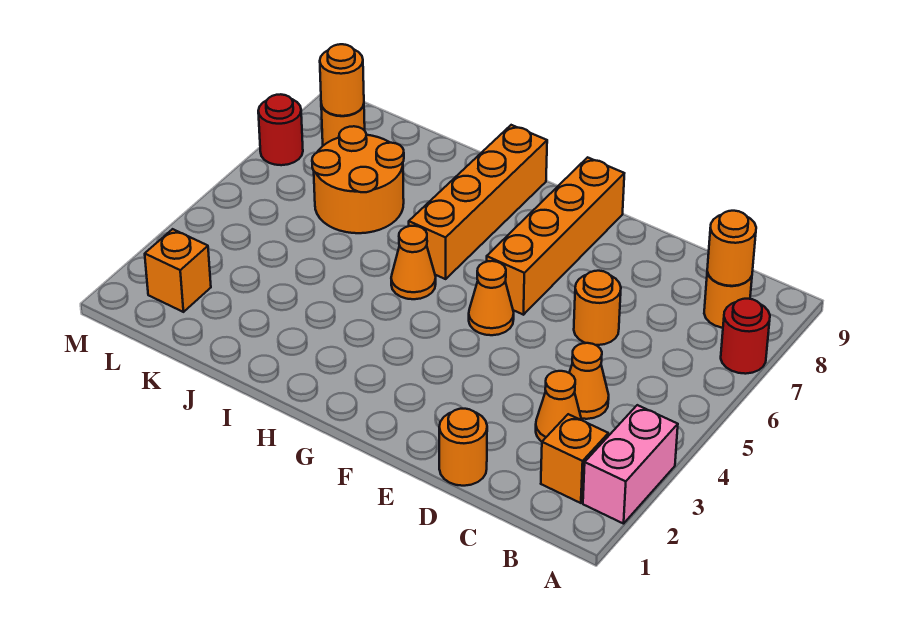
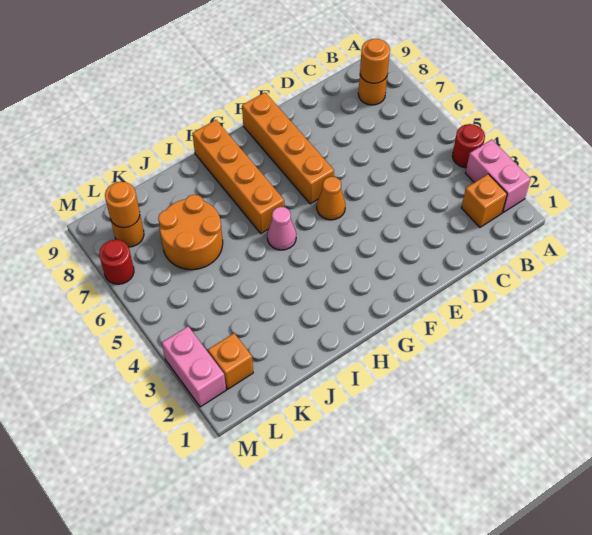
red 1x1 round brick [721,299,770,374] -> red 1x1 round brick moved to [452,124,485,168]
orange 1x1 cone [536,371,581,442] -> none
orange 1x1 cone [569,343,609,419] -> none
orange 1x1 round brick [439,409,487,486] -> none
orange 1x1 round brick [574,271,621,345] -> none
orange 1x1 cone [391,226,436,299] -> pink 1x1 cone [267,207,296,250]
none -> pink 1x2 brick [162,326,226,407]

